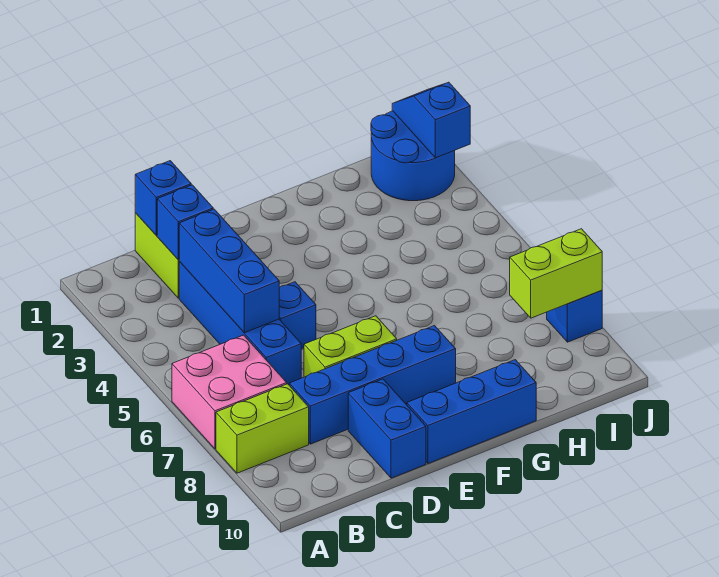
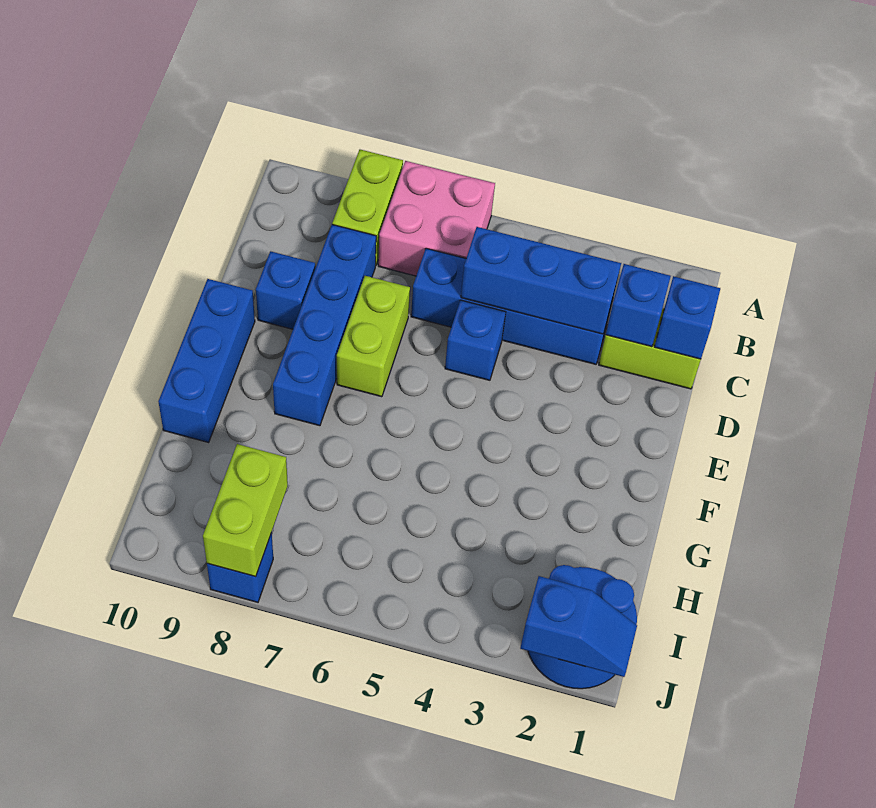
blue 1x2 brick [348,379,426,478] -> blue 1x1 brick [256,251,315,329]

